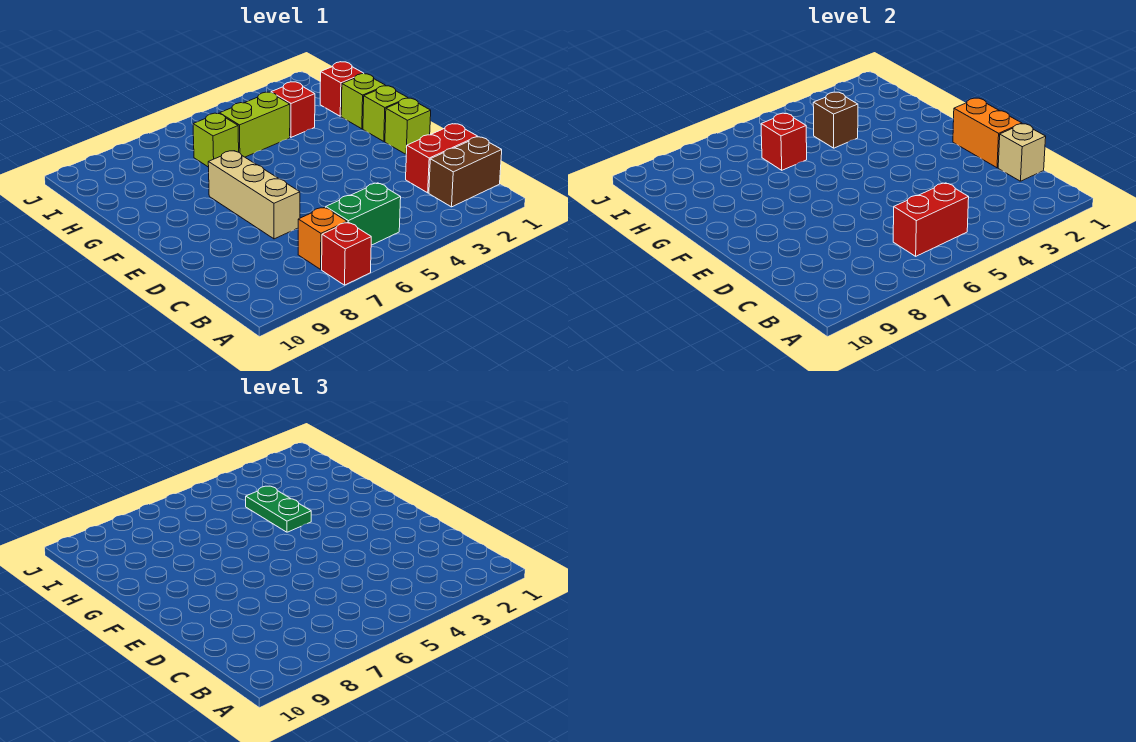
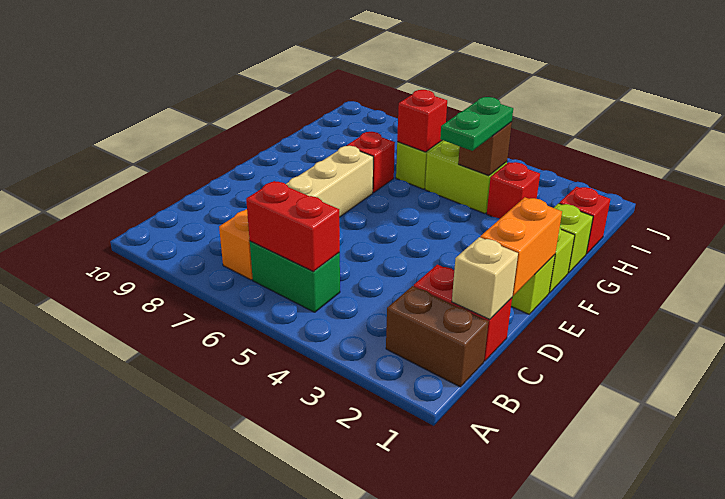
red 1x1 brick [322,222,371,285] -> red 1x1 brick moved to [347,132,395,193]

